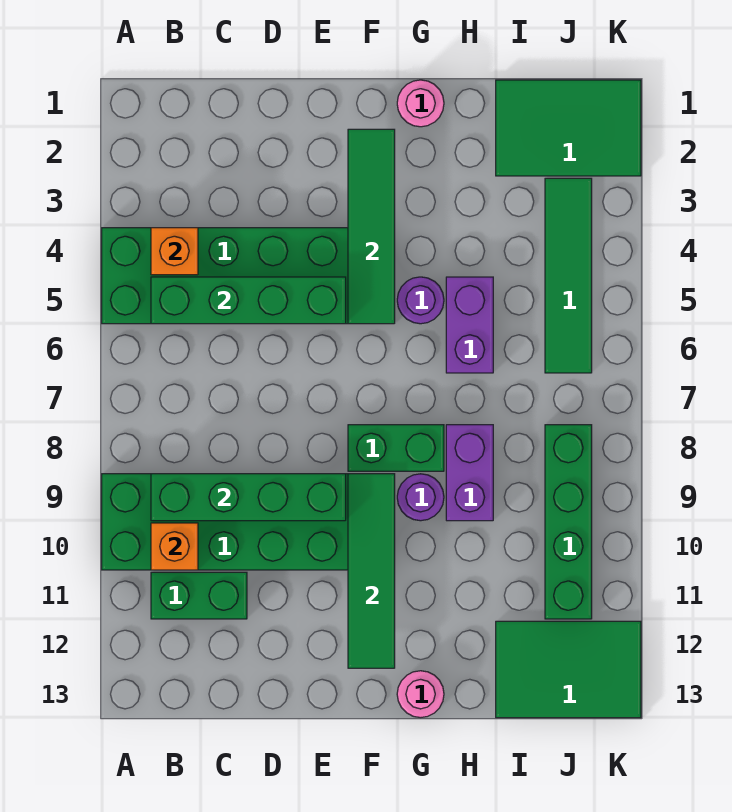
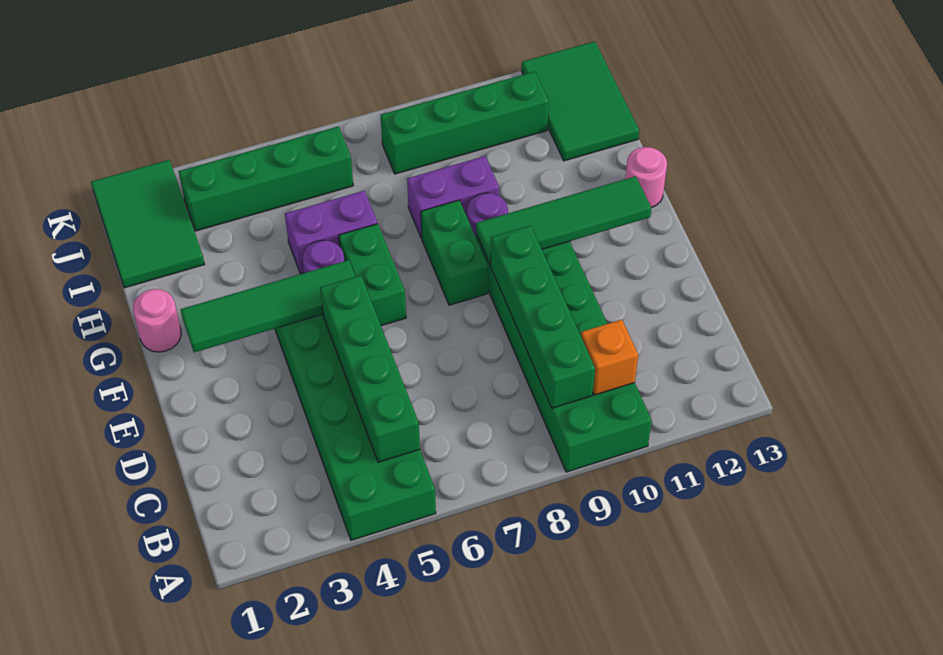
orange 1x1 brick [151,228,198,275] -> none
green 1x2 brick [151,572,247,619] -> green 1x2 brick moved to [339,224,406,326]
green 1x4 tile [545,178,592,373] -> green 1x4 brick [179,126,353,231]

